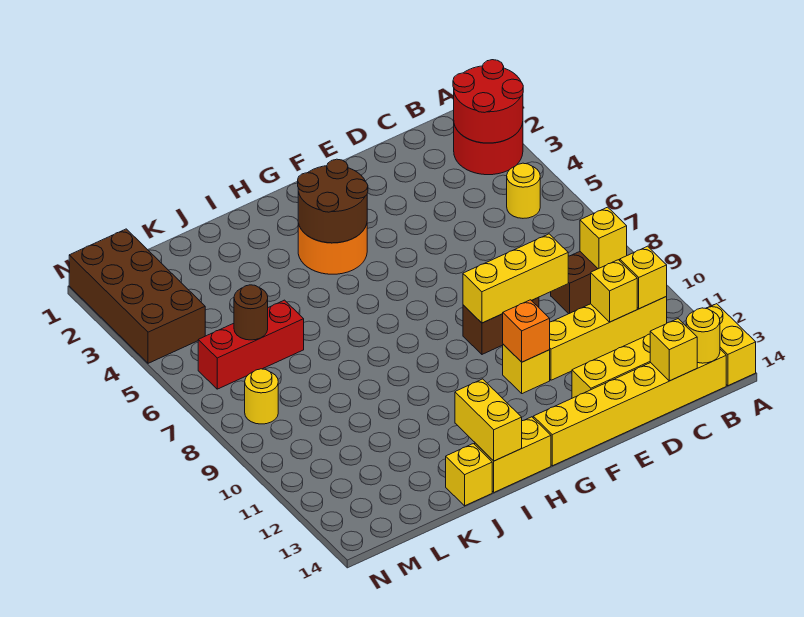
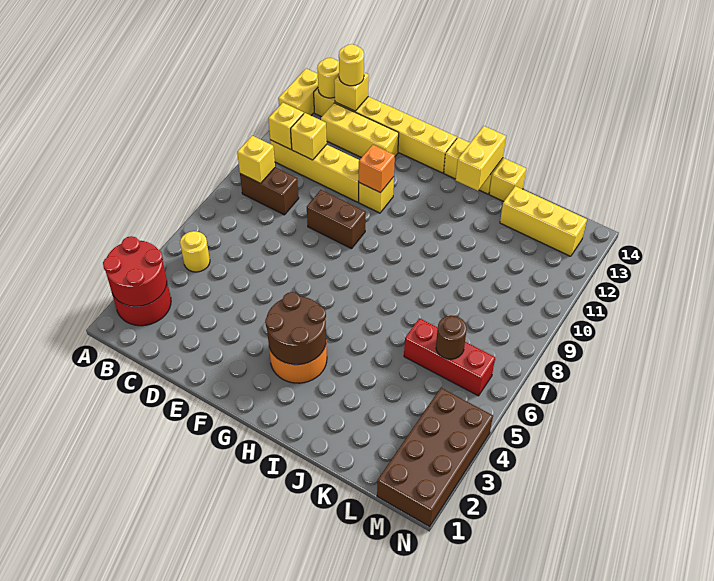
yellow 1x3 brick [463,234,568,323] -> yellow 1x3 brick moved to [500,186,587,256]
yellow 1x1 round brick [245,369,278,424] -> yellow 1x1 round brick moved to [339,44,364,86]

